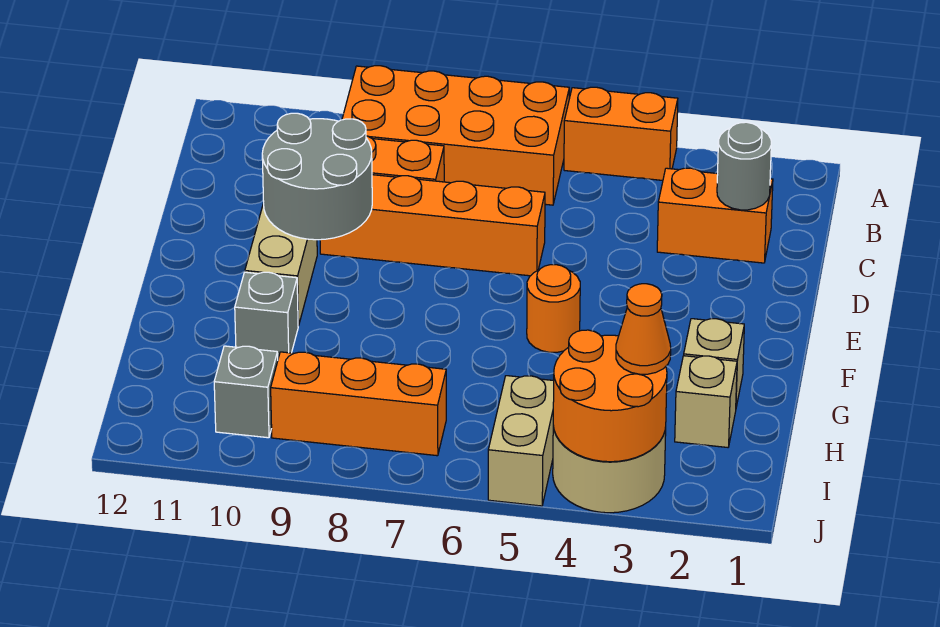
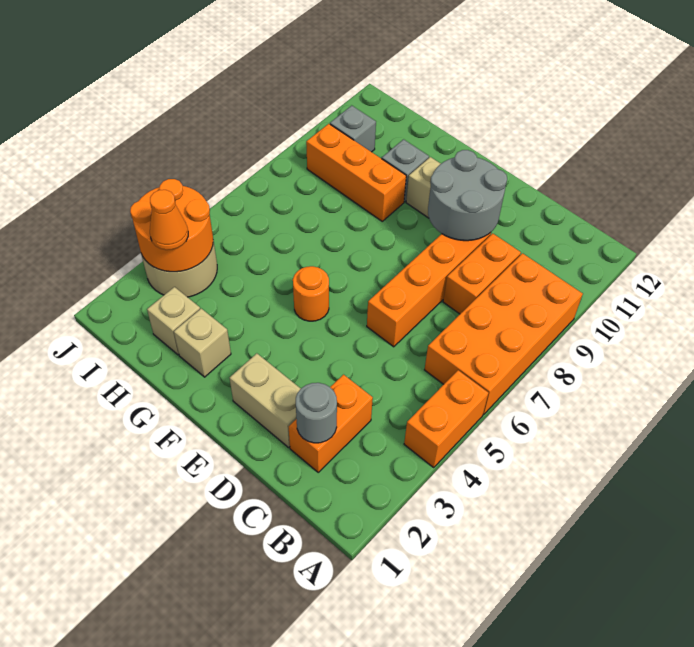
tan 1x2 brick [488,376,554,506] -> tan 1x2 brick moved to [230,353,301,447]
orange 1x3 brick [271,352,446,456] -> orange 1x3 brick turned to [306,124,406,221]

